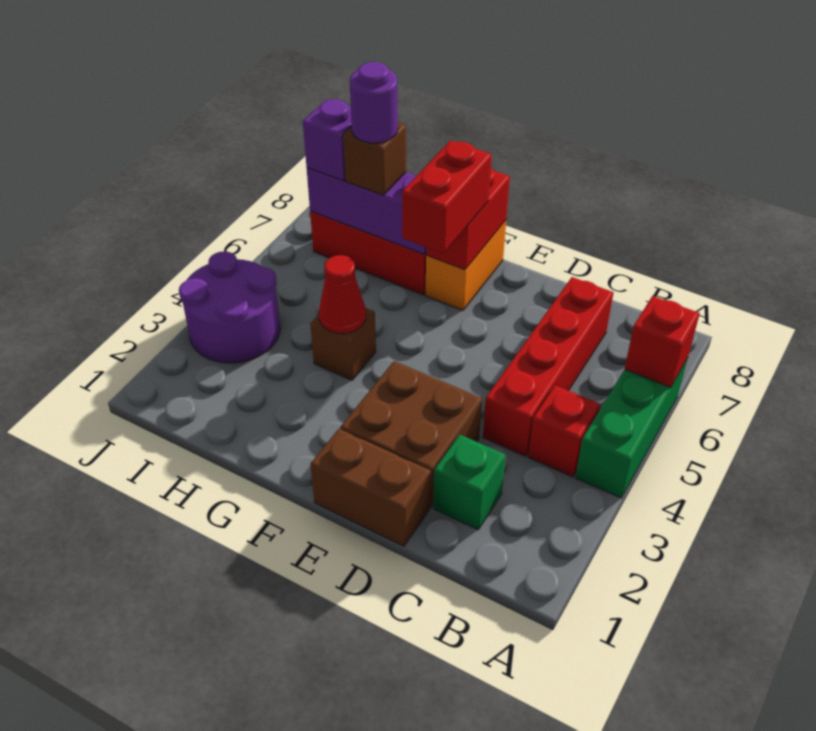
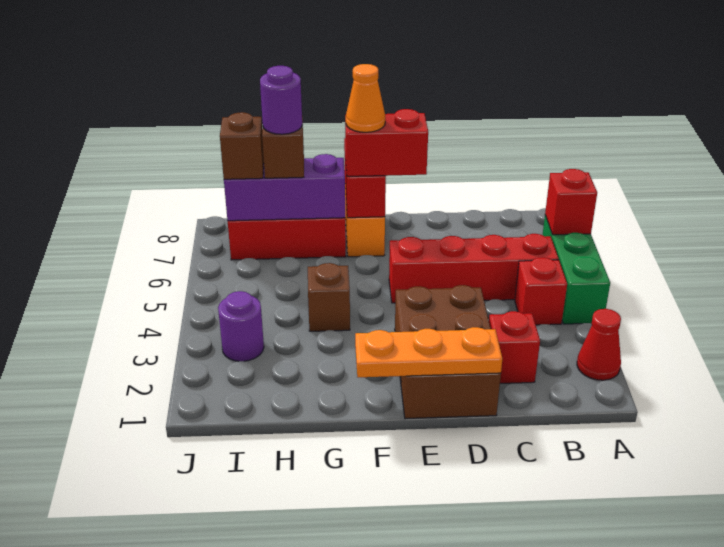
green 1x1 brick [433,434,506,530] -> red 1x1 brick [489,311,540,383]
red 1x4 brick [483,277,614,456] -> red 1x4 brick turned to [389,234,559,303]
none -> orange 1x3 plate [355,327,502,377]
red 1x2 brick [402,140,492,254] -> red 1x2 brick turned to [345,109,428,176]
none -> orange 1x1 cone [345,64,385,132]
red 1x1 cone [319,255,366,334] -> red 1x1 cone moved to [577,309,621,380]
purple 2x2 round brick [179,251,280,363] -> purple 1x1 round brick [218,291,264,361]
purple 1x1 brick [303,99,352,181] -> brown 1x1 brick [220,112,264,179]

